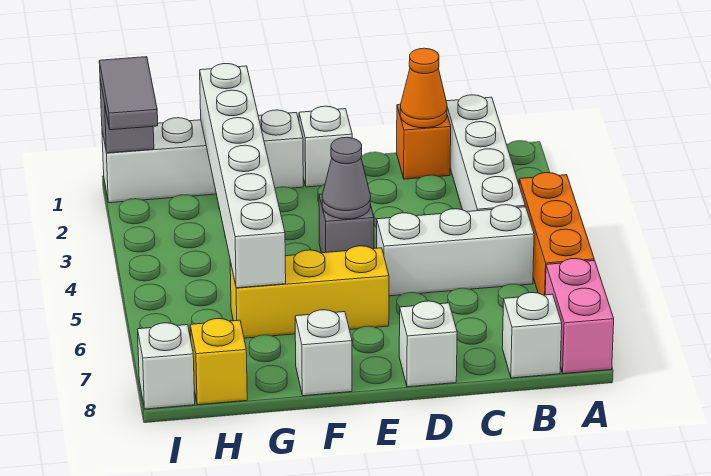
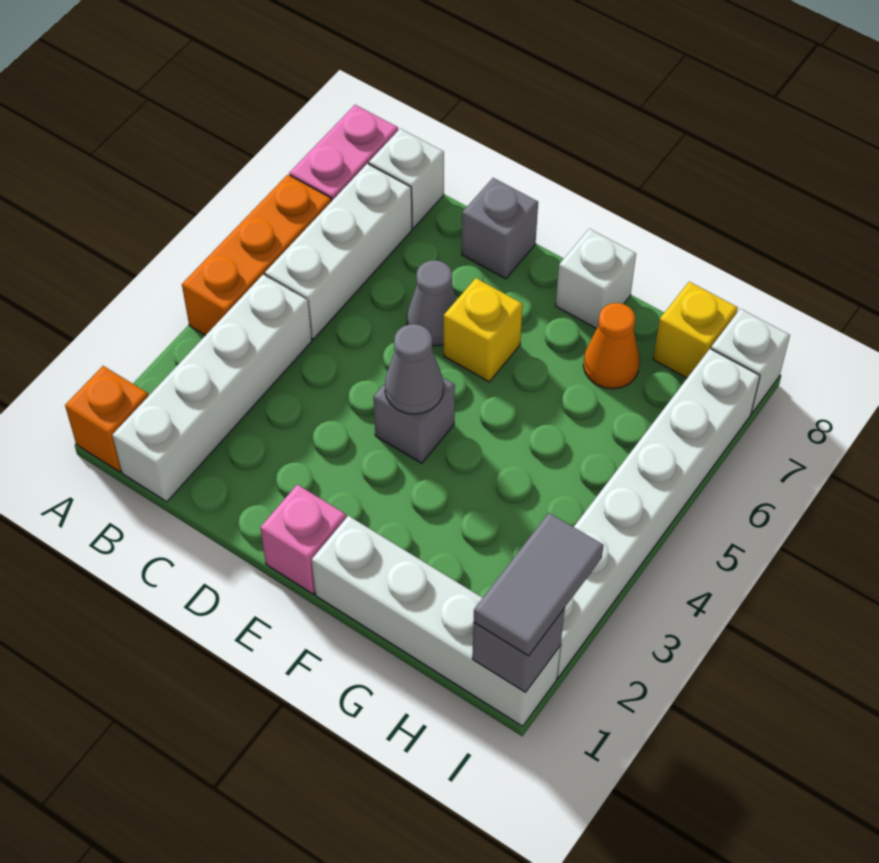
white 1x3 brick [377,205,534,296] -> white 1x3 brick turned to [265,164,412,339]
orange 1x1 brick [397,104,451,179] -> orange 1x1 brick moved to [65,366,148,472]
orange 1x1 cone [400,48,447,128] -> orange 1x1 cone moved to [583,303,640,389]
none -> grey 1x1 cone [407,260,457,346]
white 1x1 brick [399,301,457,387] -> grey 1x1 brick [462,178,538,279]
white 1x1 brick [299,106,352,187] -> pink 1x1 brick [260,485,346,594]
yellow 1x3 brick [230,246,389,338] -> yellow 1x1 brick [444,278,523,382]
white 1x6 brick [200,64,286,288] -> white 1x6 brick moved to [557,349,760,678]

